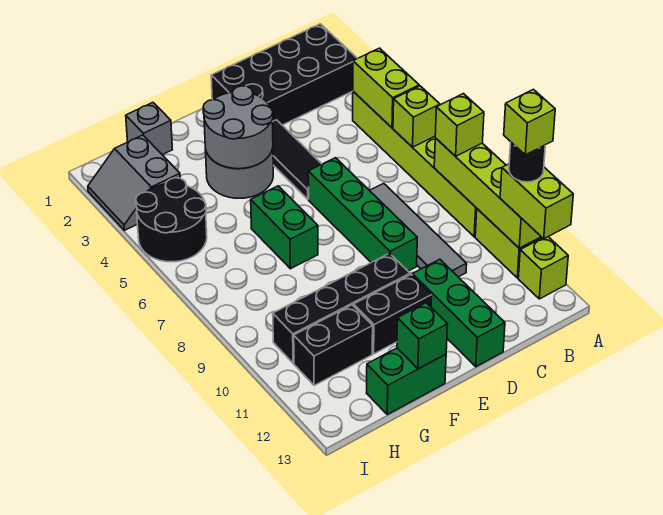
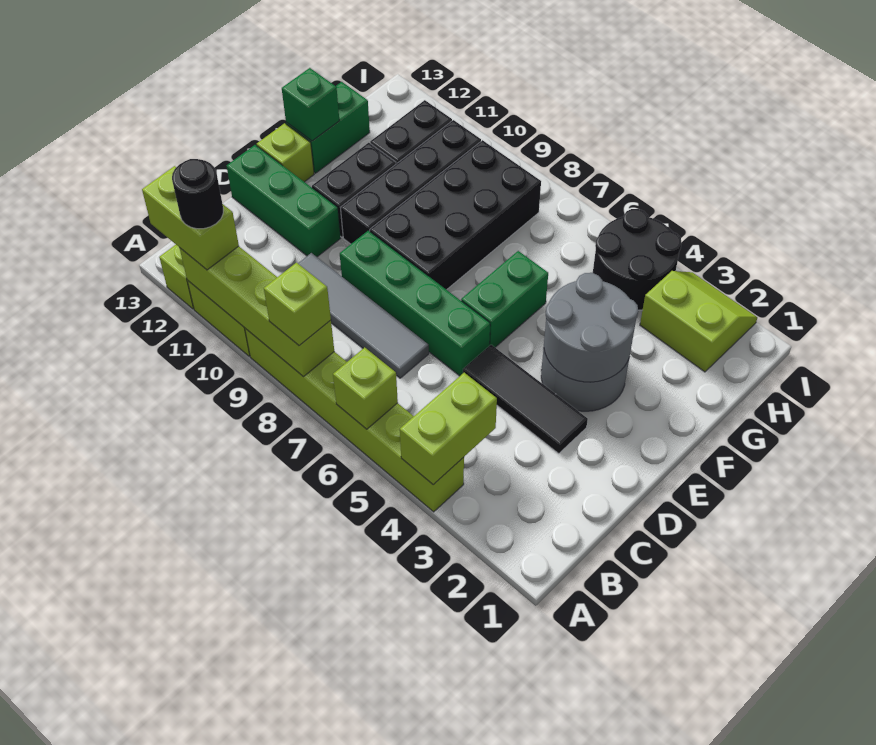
black 2x4 brick [211,24,357,125] -> black 2x4 brick moved to [370,140,541,290]
lime 1x2 brick [353,48,419,128] -> lime 1x2 brick turned to [400,373,497,485]
lime 1x1 brick [504,89,555,155] -> lime 1x1 brick moved to [257,123,314,182]
green 1x2 brick [251,186,318,269] -> green 1x2 brick turned to [461,251,548,347]
grey 1x1 brick [126,103,172,155] -> none
grey 2x2 slope [88,135,180,230] -> lime 2x2 slope [640,271,757,372]

